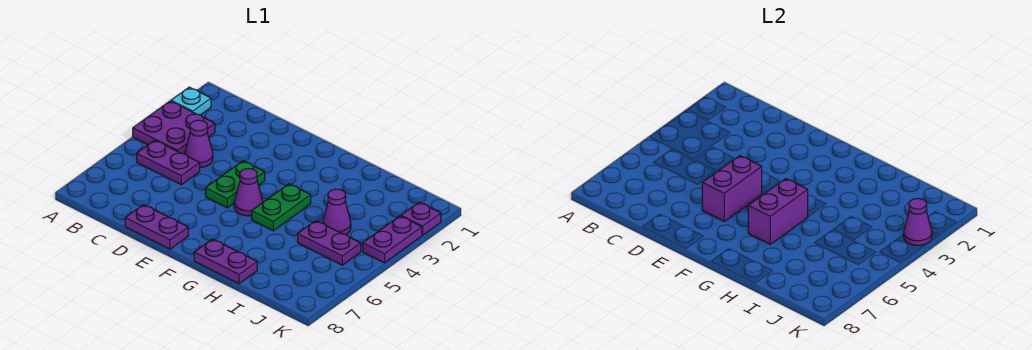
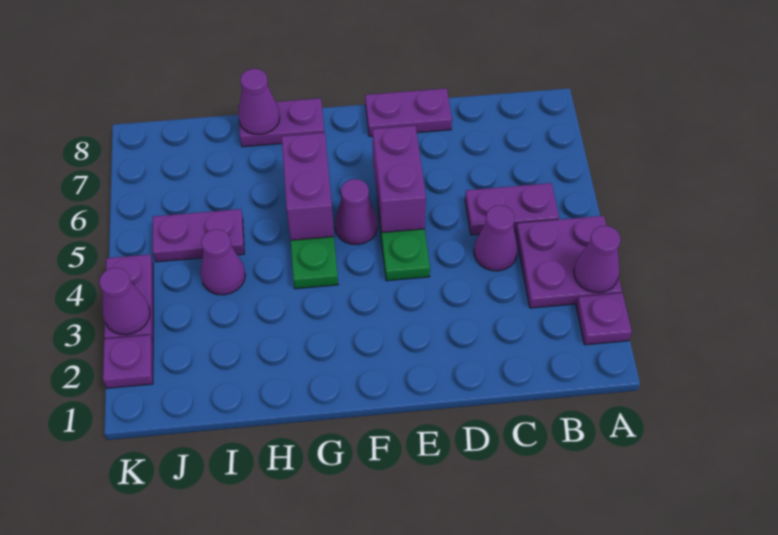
cyan 1x1 plate [171,87,211,115] -> purple 1x1 plate [576,293,632,345]
none -> purple 1x1 cone [574,226,621,293]
none -> purple 1x1 cone [238,69,280,134]

